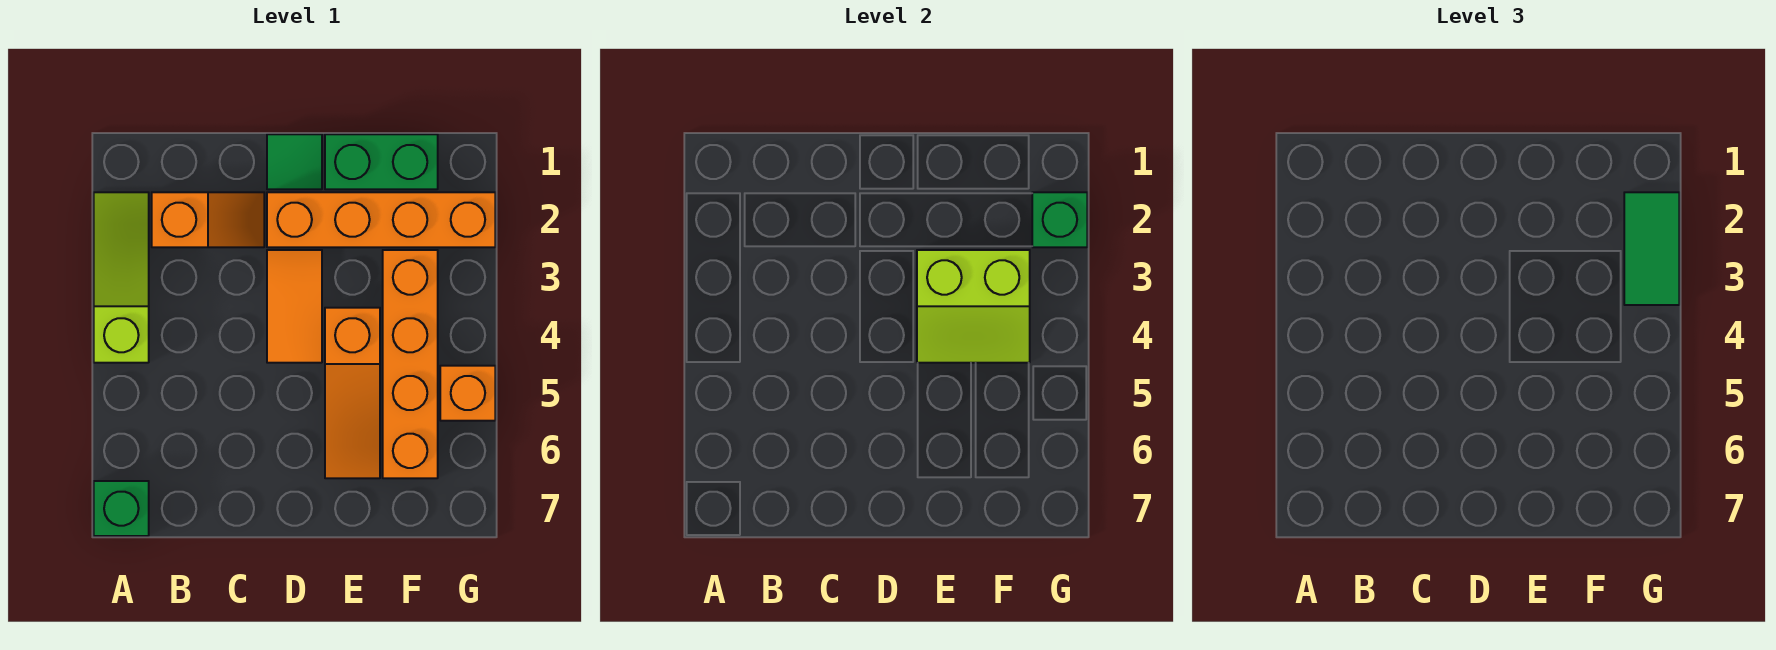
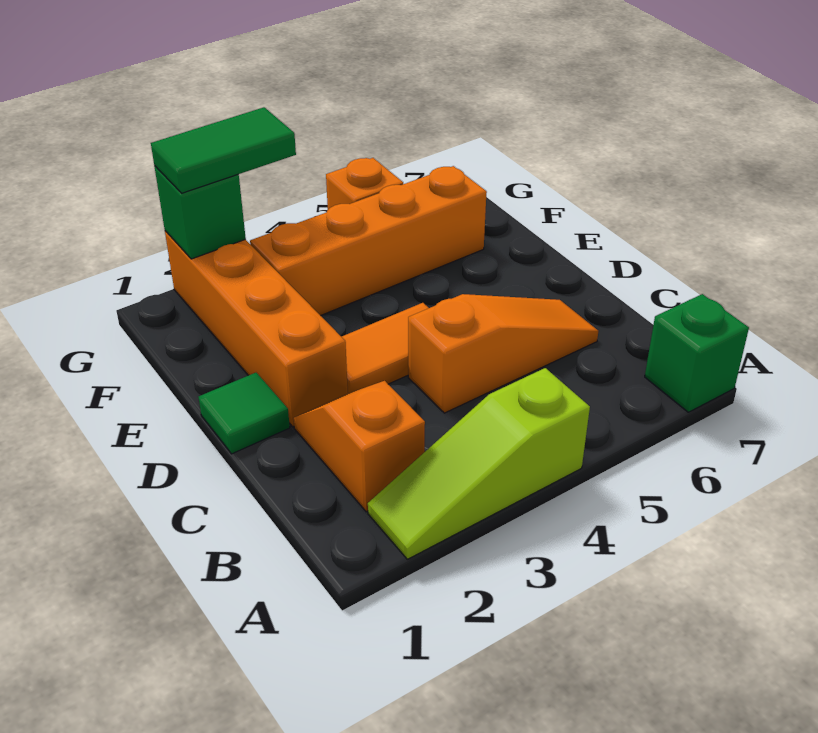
green 1x2 brick [325,134,438,189] -> none
lime 2x2 slope [917,250,1030,363] -> none
orange 1x3 slope [325,308,380,478] -> orange 1x3 slope moved to [408,294,598,413]

